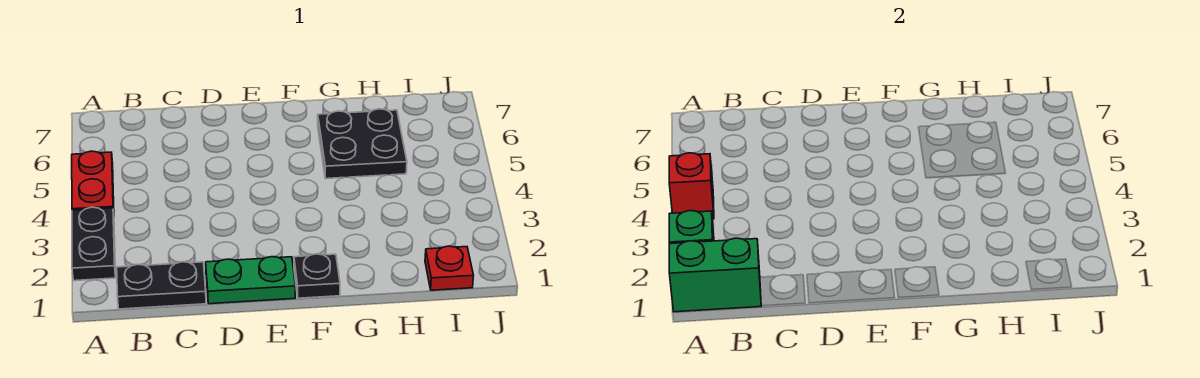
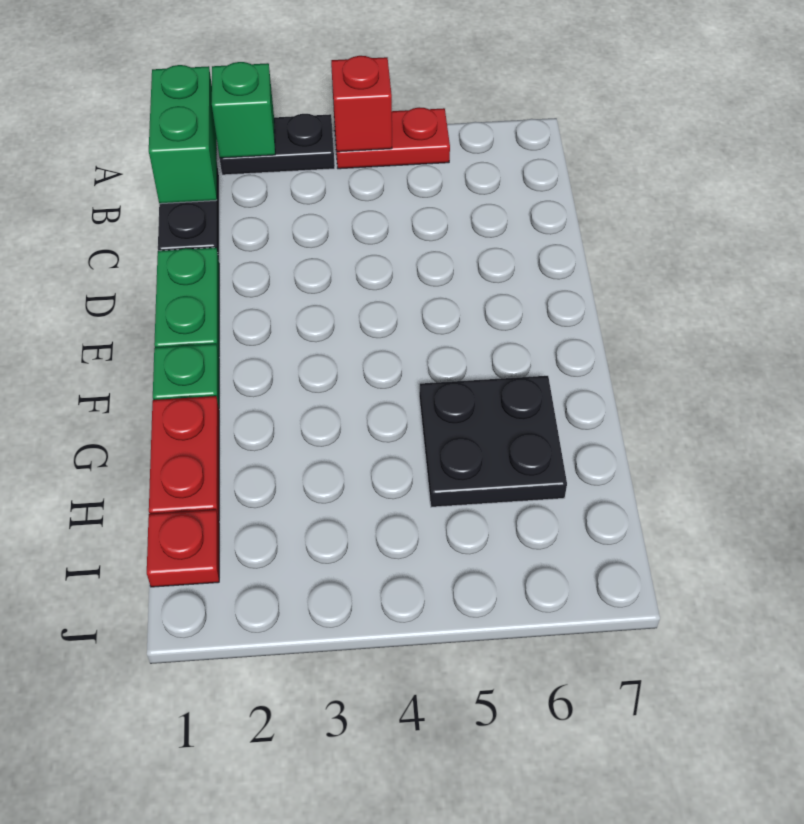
black 1x1 plate [294,254,340,298] -> green 1x1 plate [153,344,219,407]
none -> red 1x2 plate [149,396,219,520]

